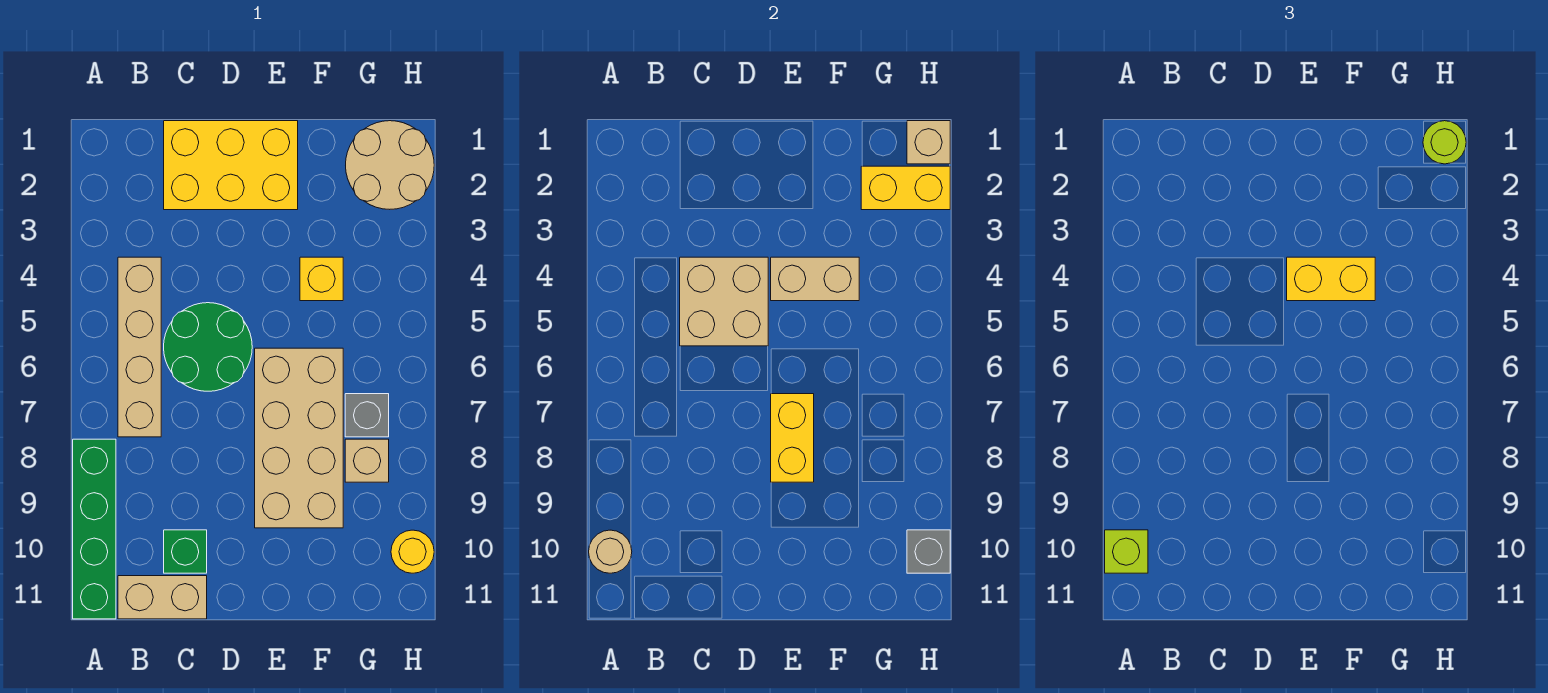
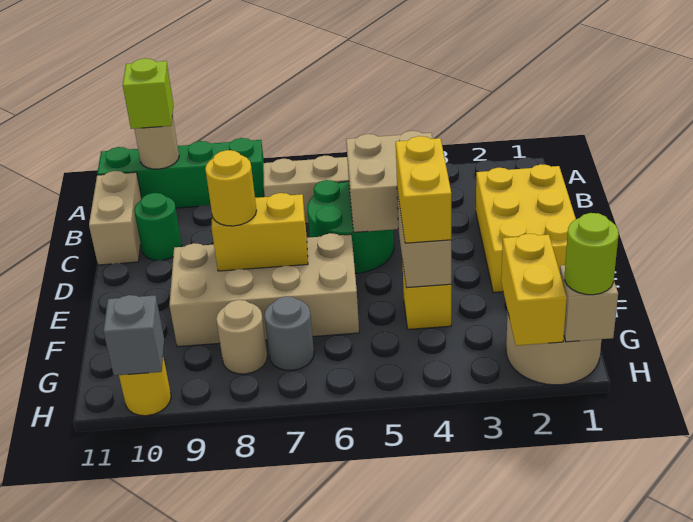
green 1x1 brick [164,530,207,573] -> green 1x1 round brick [134,193,182,260]
none -> yellow 1x1 round brick [205,150,256,226]
grey 1x1 brick [345,394,389,437] -> grey 1x1 round brick [264,296,314,370]
tan 1x1 brick [345,439,389,482] -> tan 1x1 round brick [216,300,267,374]

